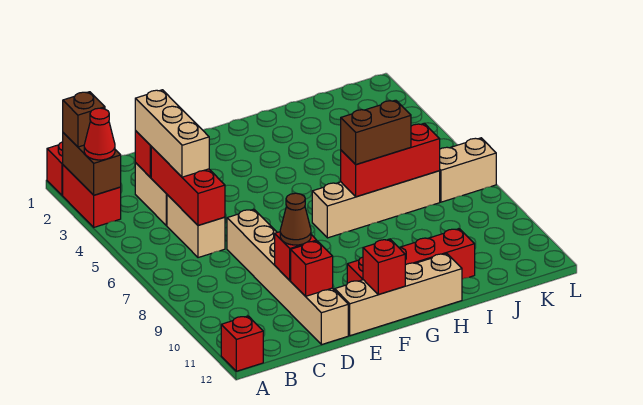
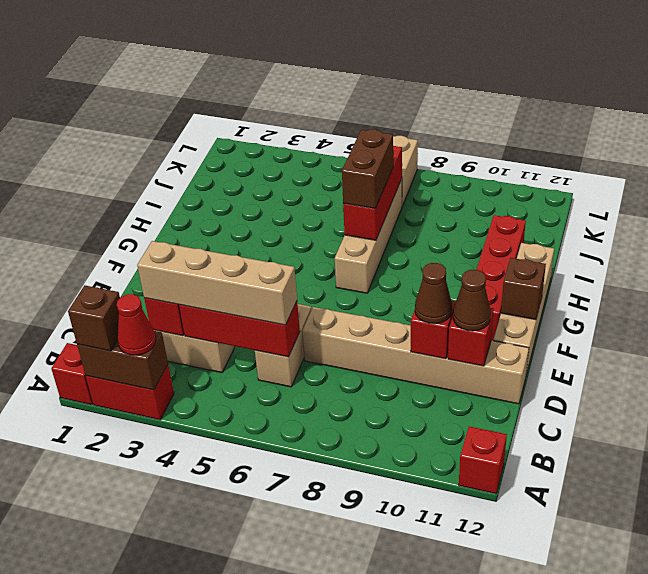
tan 1x3 brick [135,90,209,177] -> tan 1x4 brick [137,241,297,325]
tan 1x2 brick [167,195,225,258] -> tan 1x2 brick turned to [255,304,311,387]
none -> brown 1x1 cone [453,270,491,331]
red 1x1 brick [363,239,405,295] -> brown 1x1 brick [501,258,546,320]

